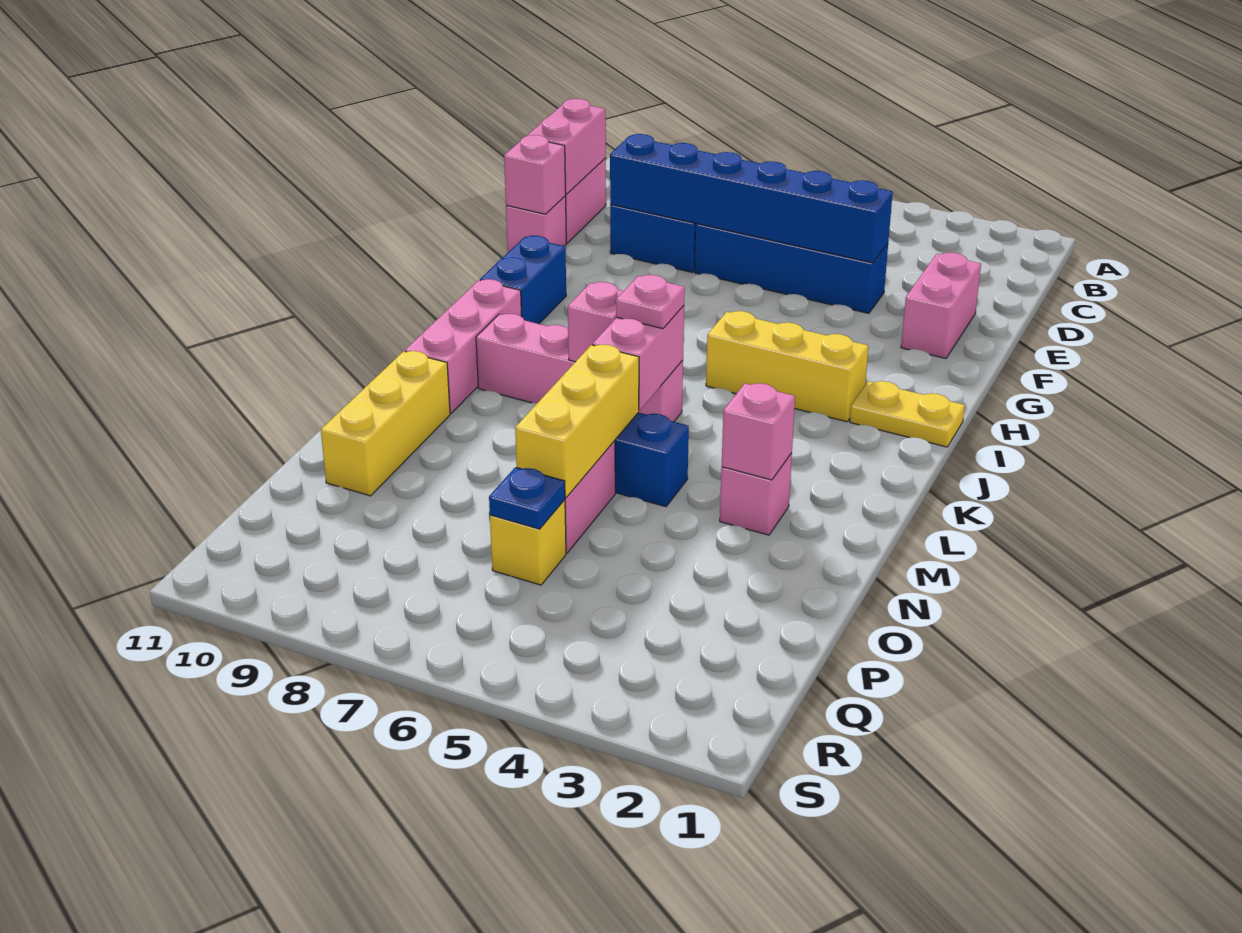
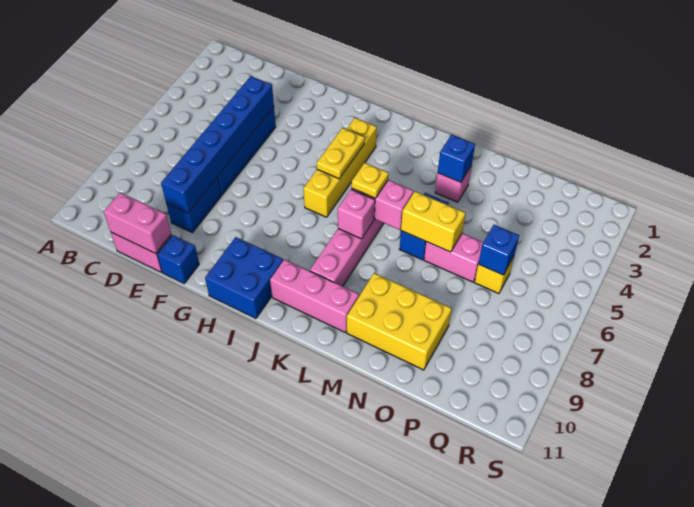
pink 1x2 brick [901,253,981,358] -> none
pink 1x1 brick [506,196,566,252] -> blue 1x1 brick [157,235,199,283]
pink 1x1 brick [504,135,566,214] -> none
blue 1x2 brick [480,236,566,324] -> blue 2x2 brick [205,237,283,318]
yellow 1x2 plate [850,381,965,447] -> yellow 1x2 plate moved to [317,128,365,179]
yellow 1x3 brick [706,311,868,422] -> yellow 1x4 brick [303,118,377,217]
pink 1x1 plate [616,275,685,329] -> yellow 1x1 plate [352,163,389,198]
pink 1x1 brick [722,383,795,480] -> blue 1x1 brick [438,134,475,182]
yellow 1x3 brick [515,345,639,498] -> yellow 1x2 brick [401,191,466,252]
yellow 1x3 brick [321,351,450,496] -> yellow 2x3 brick [347,273,452,370]
blue 1x1 plate [489,467,565,529] -> blue 1x1 brick [478,225,519,275]

